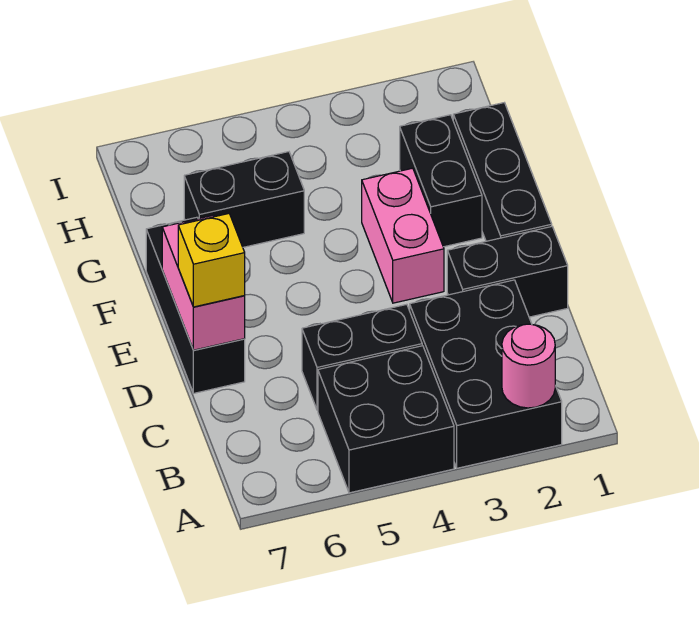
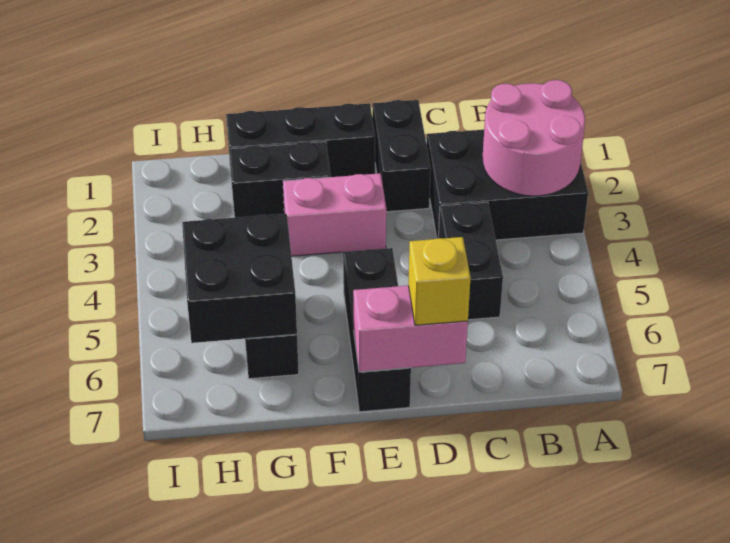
pink 1x1 round brick [502,324,555,408] -> pink 2x2 round brick [482,80,585,196]
black 2x2 brick [318,346,454,493] -> black 2x2 brick moved to [182,214,297,343]
black 1x3 brick [146,217,245,393] -> black 1x3 brick turned to [343,248,411,412]

